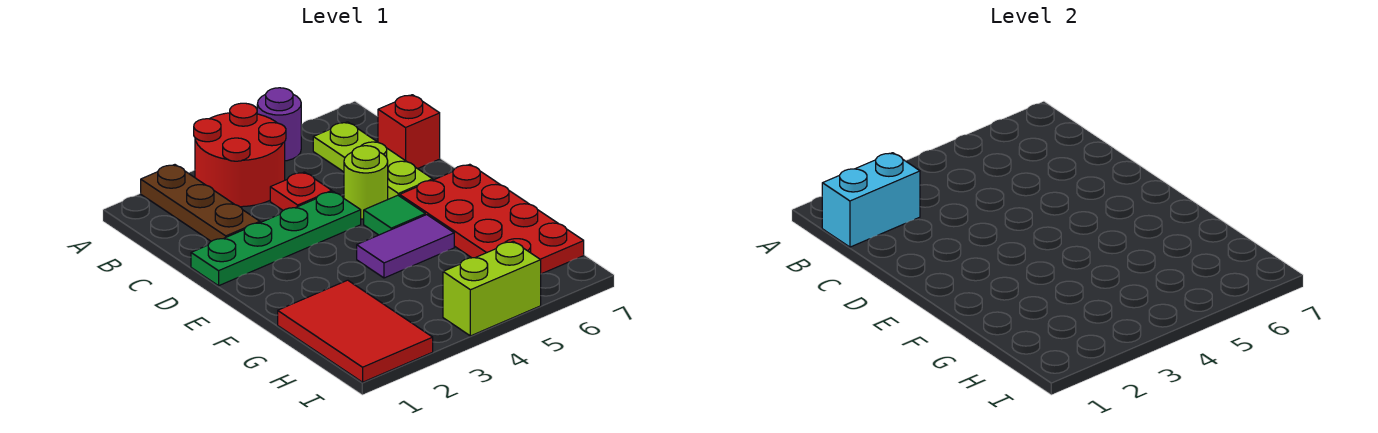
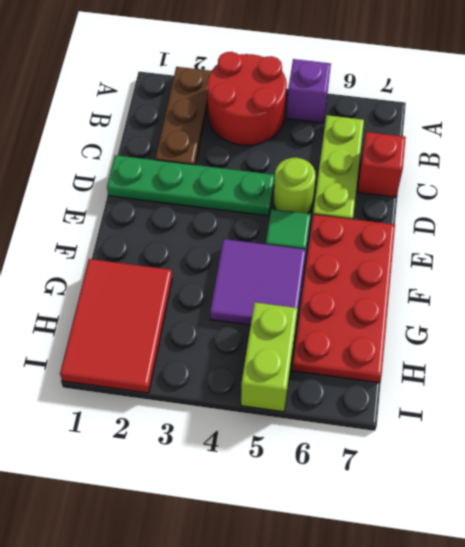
purple 1x1 round brick [257,88,301,161] -> purple 1x1 brick [286,59,331,123]
cyan 1x2 brick [822,153,920,247] -> none
red 1x1 plate [270,172,332,210] -> none
purple 1x2 tile [357,215,454,278] -> purple 2x2 tile [210,239,306,325]
lime 1x2 brick [443,241,541,336] -> lime 1x2 brick turned to [241,302,298,412]

